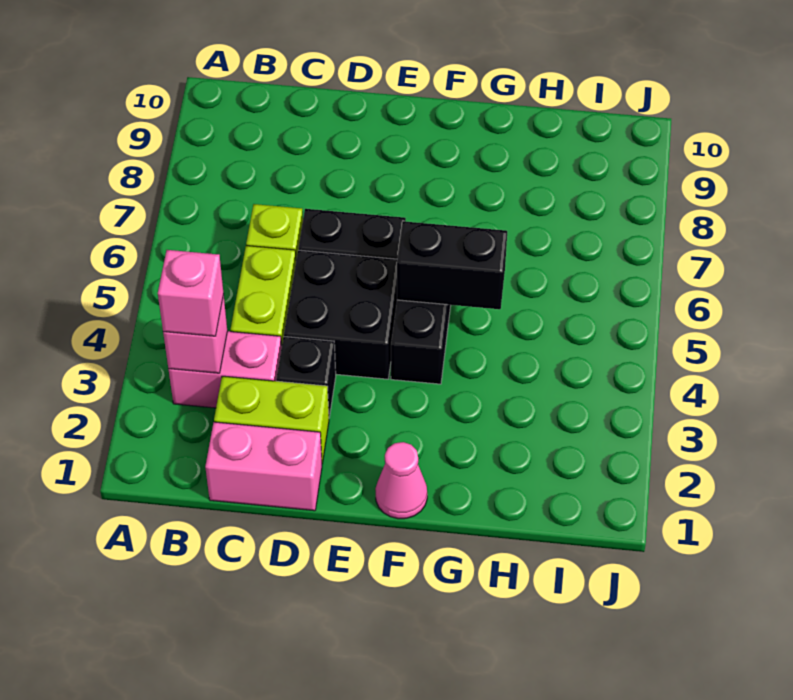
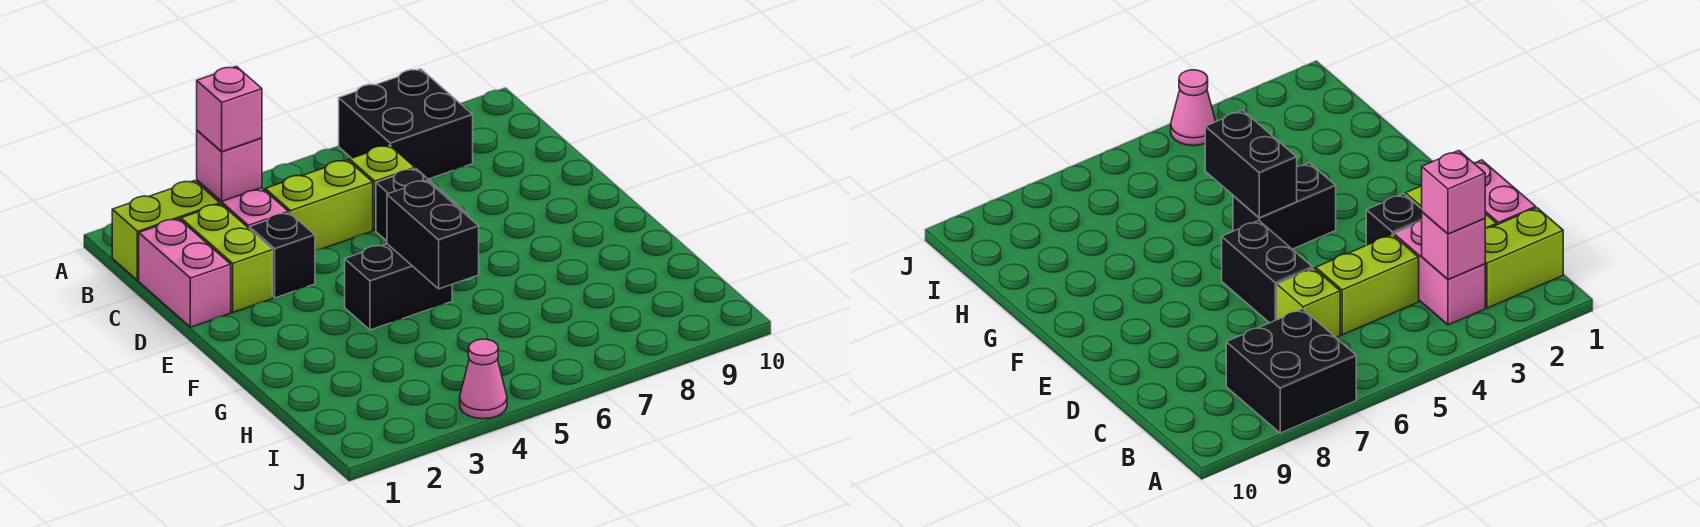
none -> lime 1x2 brick [112,181,220,281]
black 2x2 brick [284,250,397,379] -> black 2x2 brick moved to [339,69,473,179]
pink 1x1 cone [375,442,427,519] -> pink 1x1 cone moved to [460,339,507,419]

